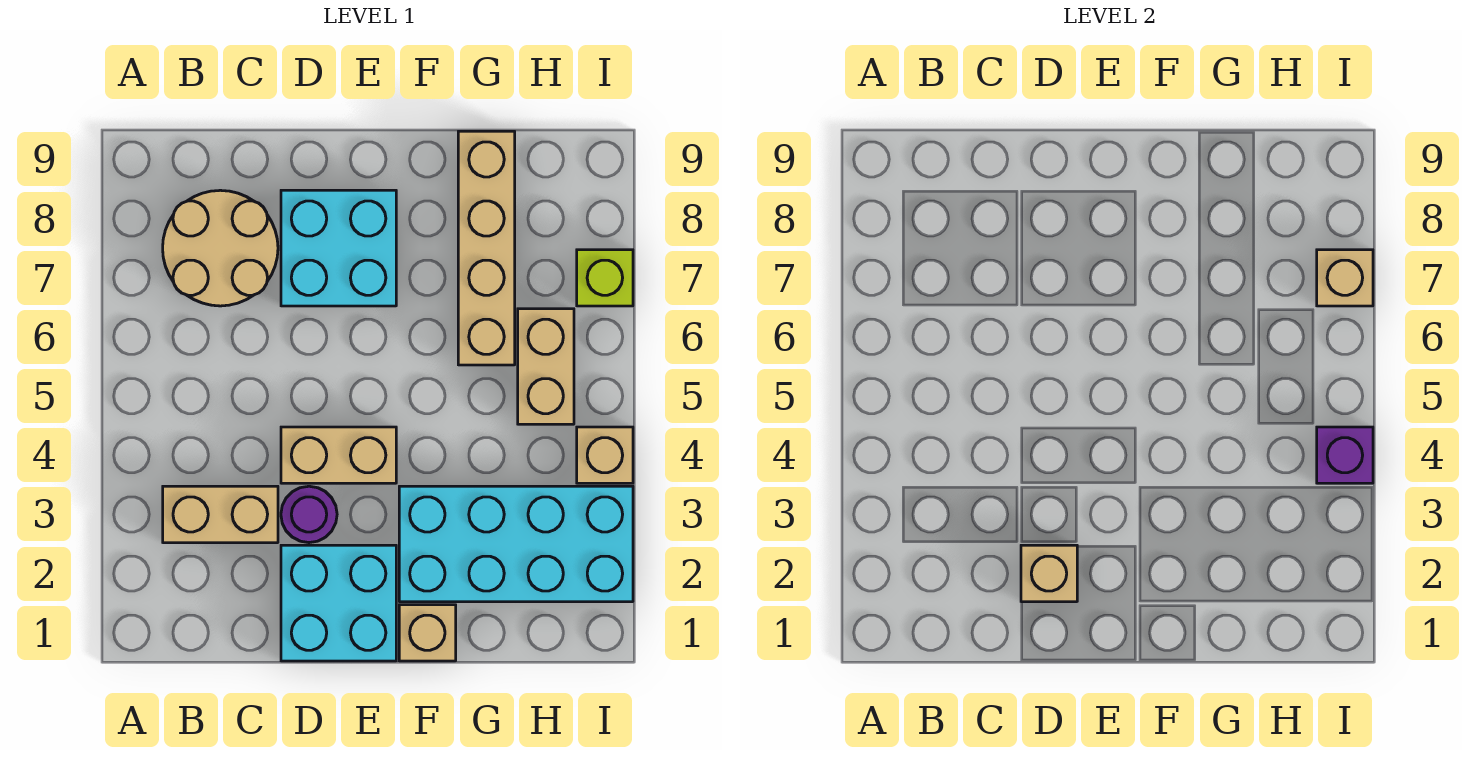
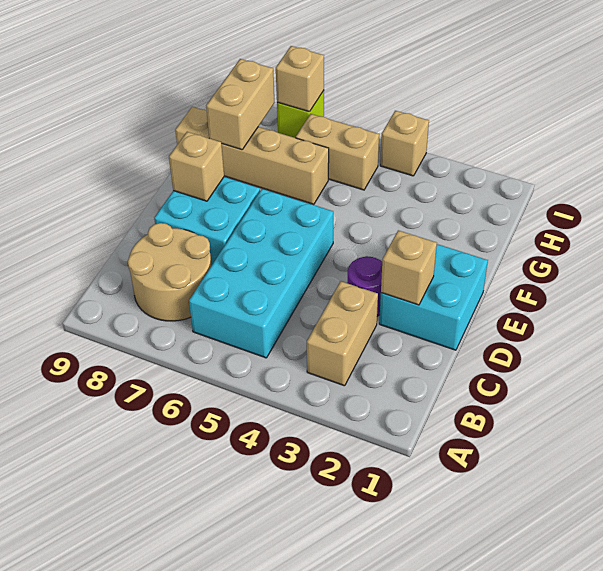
tan 1x2 brick [281,427,396,483] -> tan 1x2 brick moved to [206,59,275,150]
tan 1x1 brick [399,605,456,661] -> tan 1x1 brick moved to [169,132,224,201]
cyan 2x4 brick [399,486,633,602] -> cyan 2x4 brick moved to [189,189,333,358]
purple 1x1 brick [1317,427,1373,483] -> none

